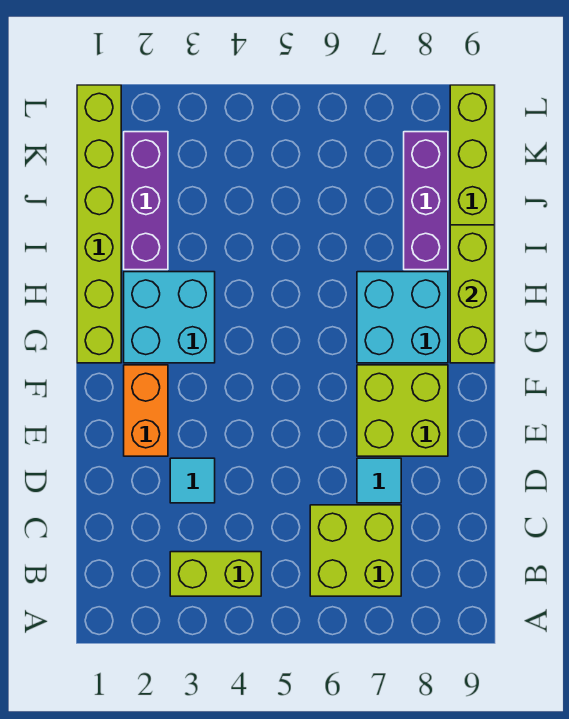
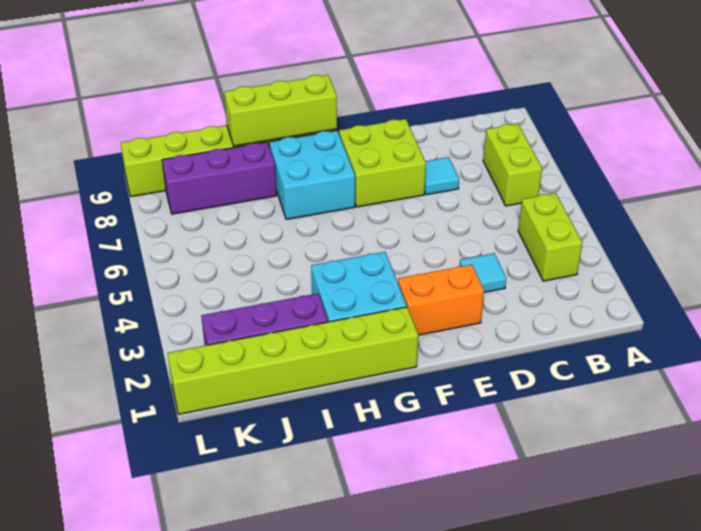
lime 2x2 brick [310,505,401,596] -> lime 1x2 brick [483,124,542,206]

